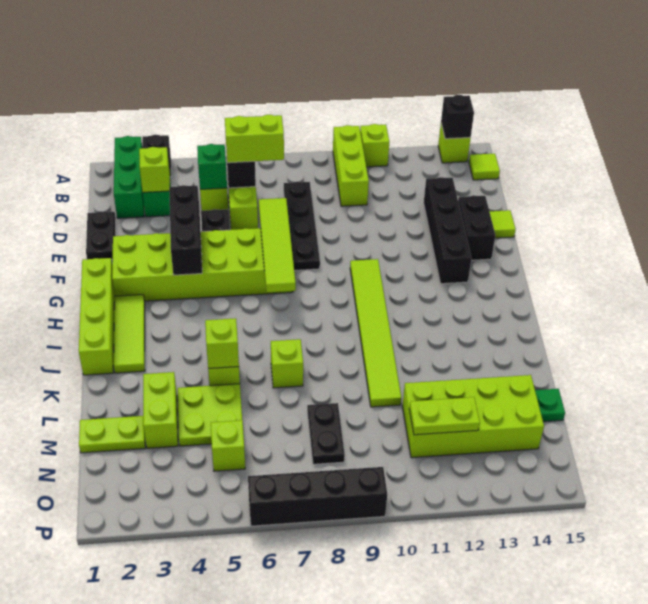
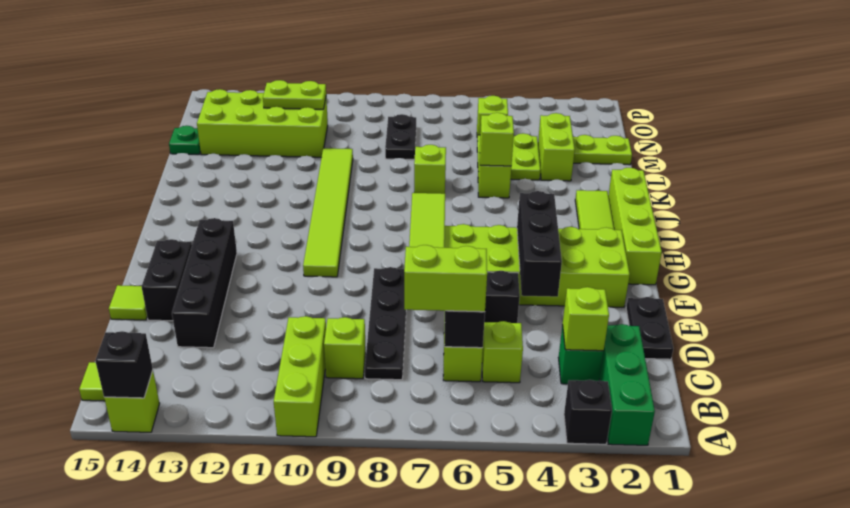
lime 1x1 brick [360,124,389,167] -> lime 1x1 brick moved to [324,317,366,379]
green 1x1 brick [197,144,227,189] -> none
black 1x4 brick [248,467,387,526] -> none

